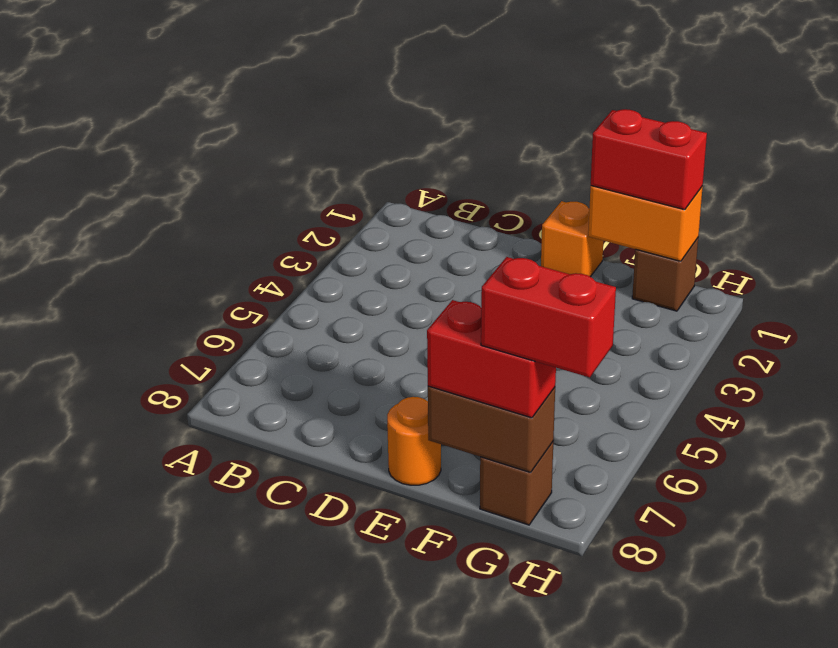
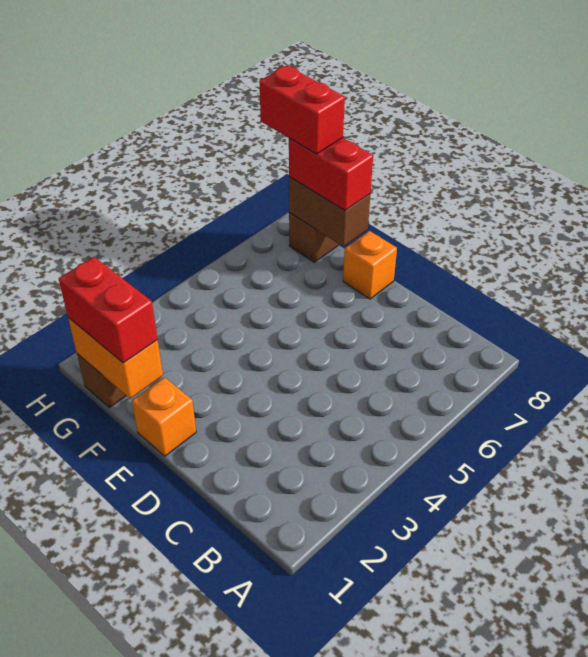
orange 1x1 round brick [387,397,441,485] -> orange 1x1 brick [343,231,397,299]

